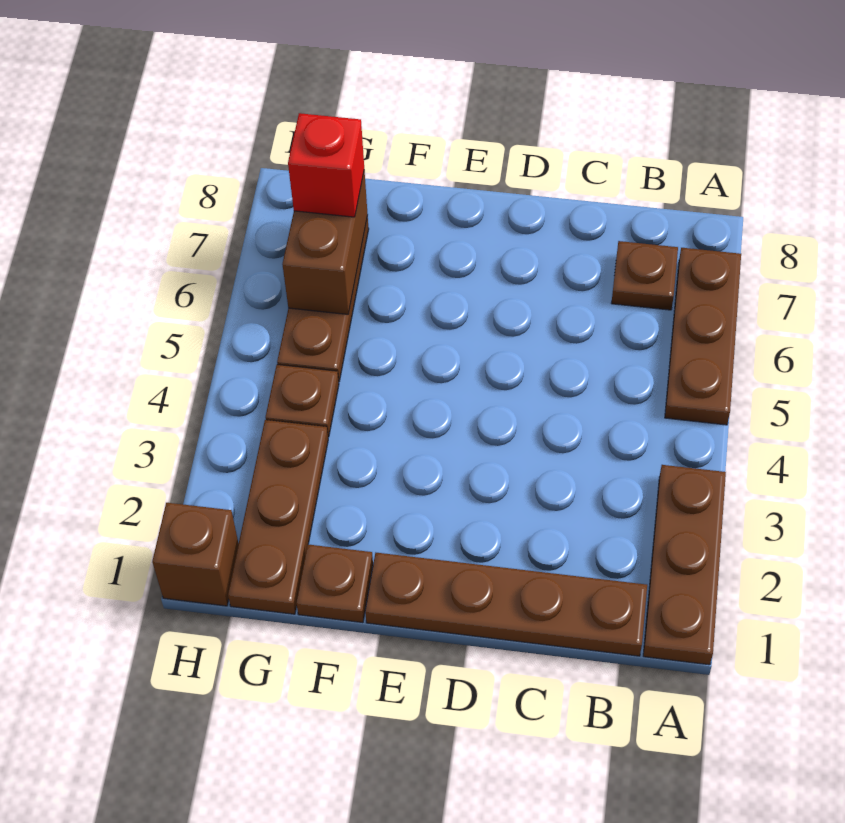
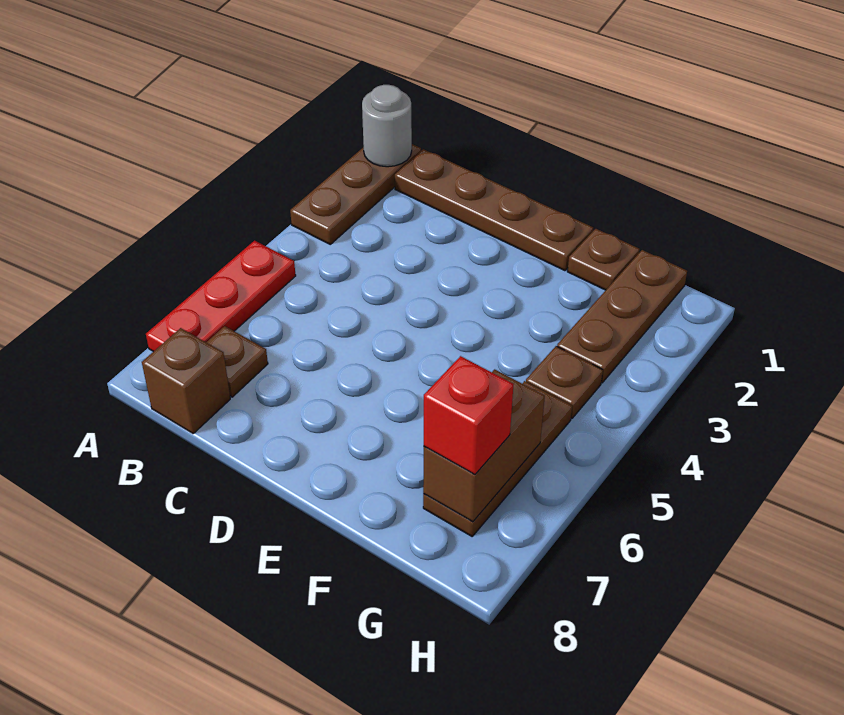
none -> grey 1x1 round brick [362,85,412,167]
brown 1x3 plate [665,248,741,425] -> red 1x3 plate [146,241,296,352]
brown 1x1 brick [152,503,239,606] -> brown 1x1 brick moved to [142,328,230,433]

